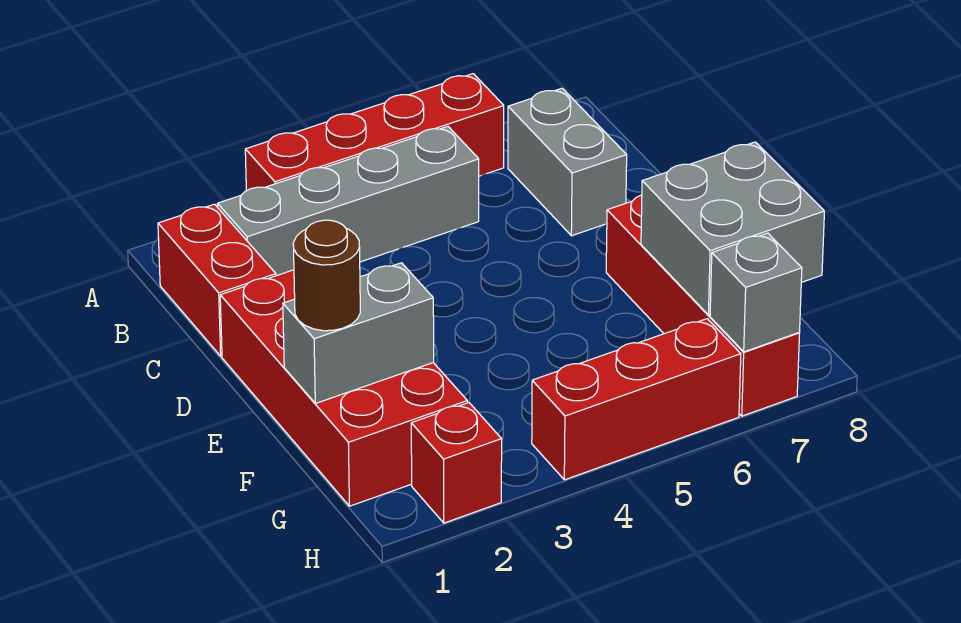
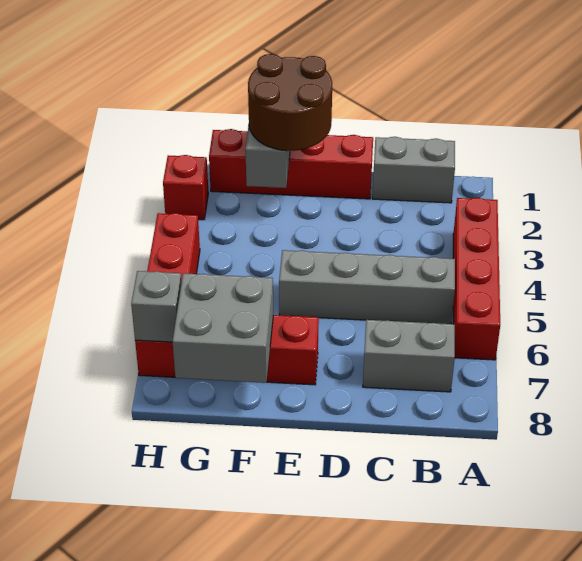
red 1x2 brick [158,204,276,356] -> grey 1x2 brick [372,137,455,203]
grey 1x4 brick [217,126,479,276] -> grey 1x4 brick turned to [279,250,455,324]
red 2x4 brick [220,270,467,506] -> red 1x4 brick [209,129,373,199]
brown 1x1 round brick [293,220,360,331] -> brown 2x2 round brick [248,54,332,151]

